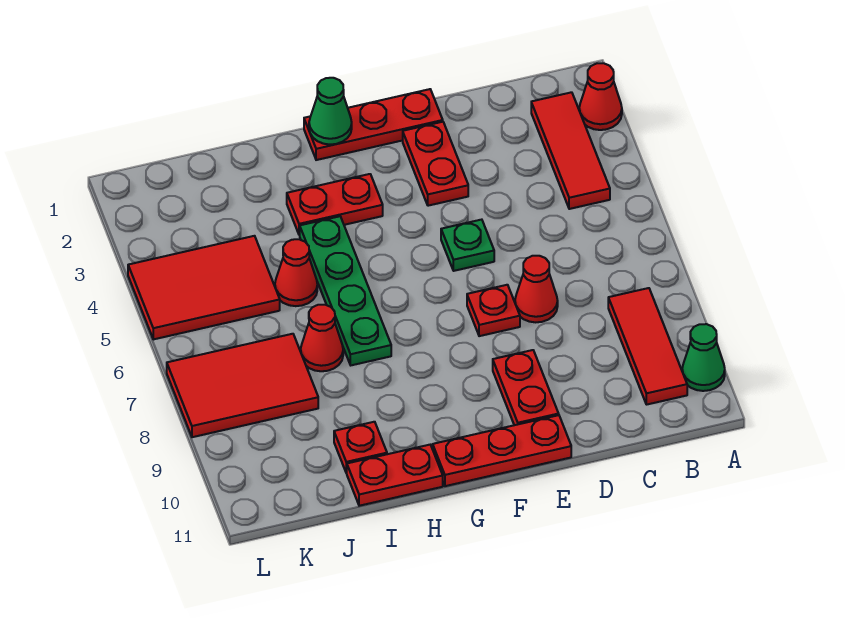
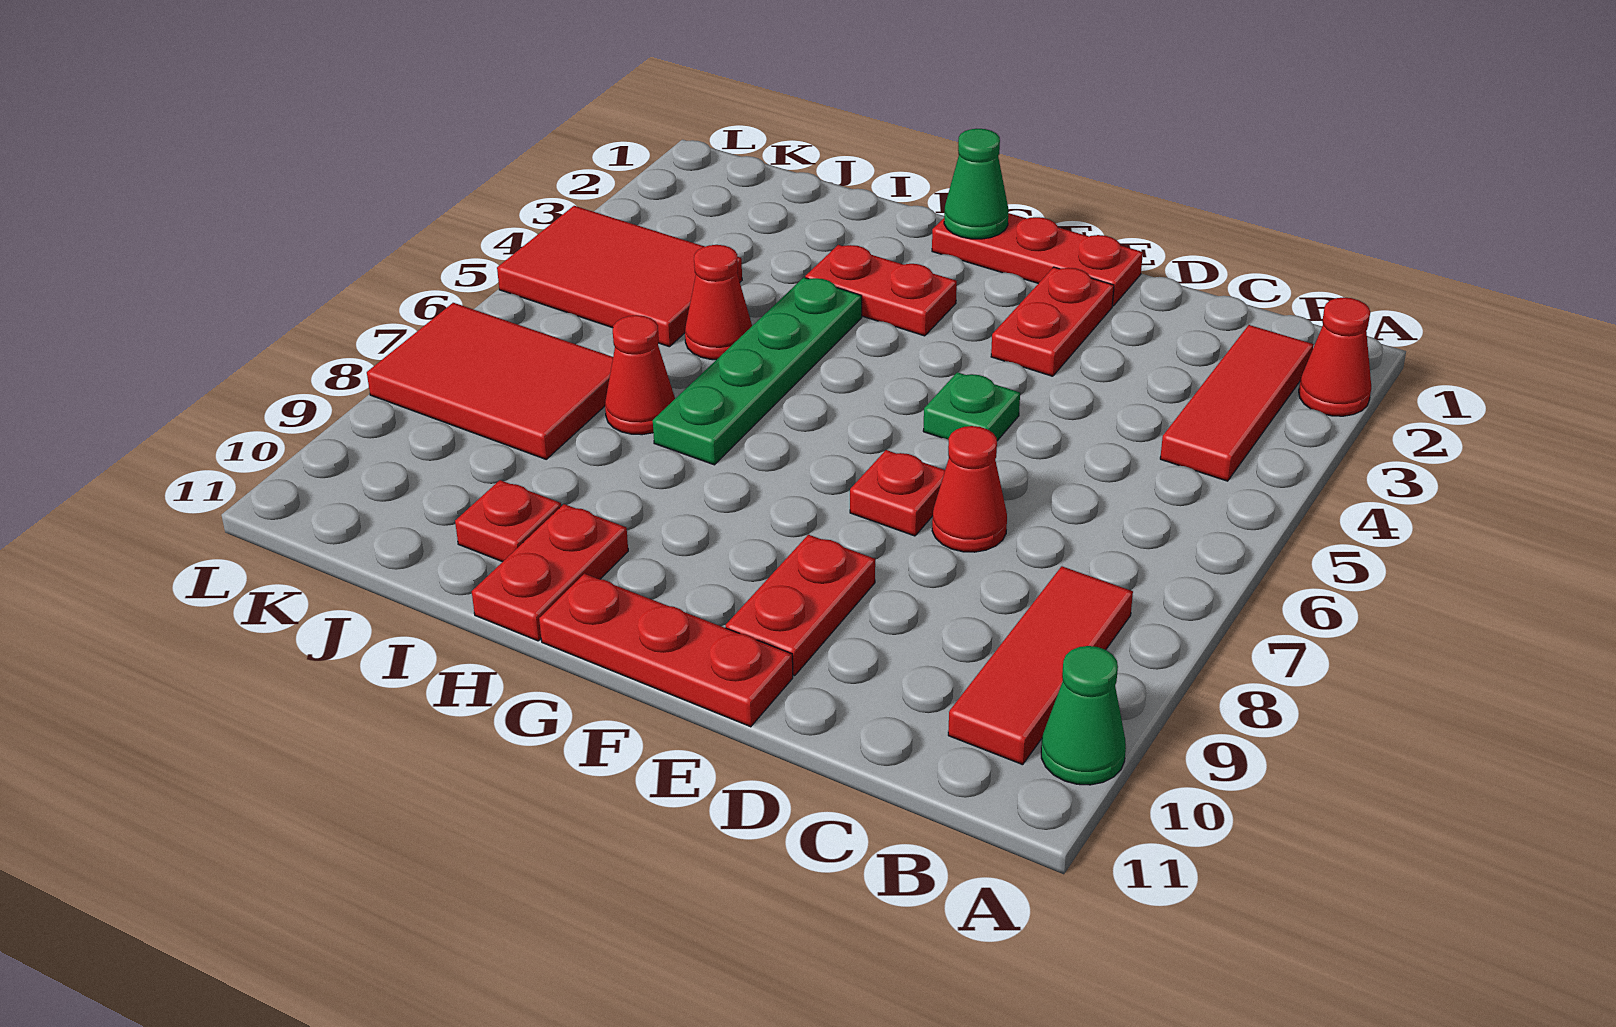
red 1x2 plate [347,445,443,506] -> red 1x2 plate turned to [472,504,628,641]

